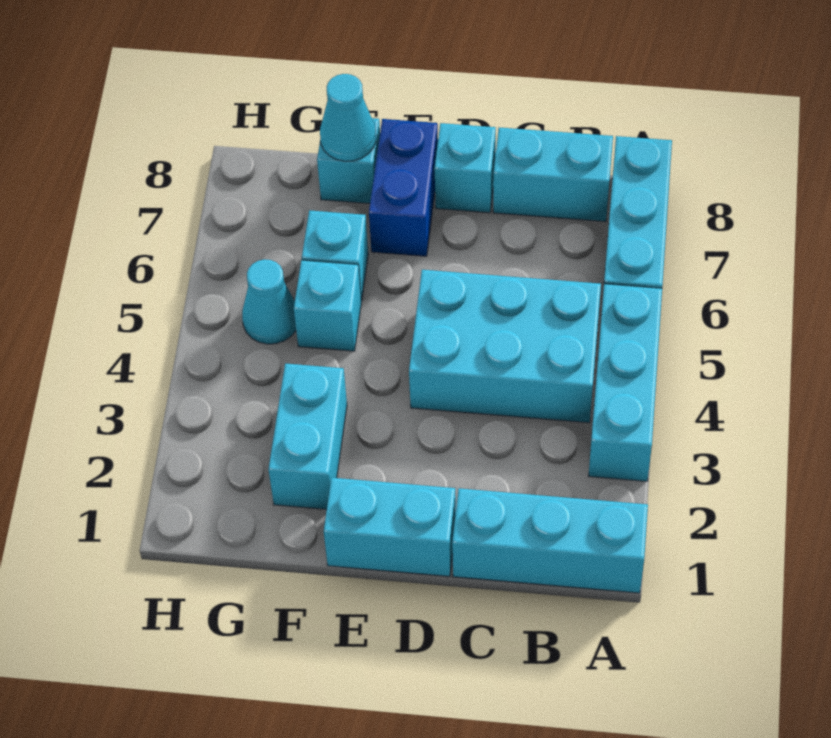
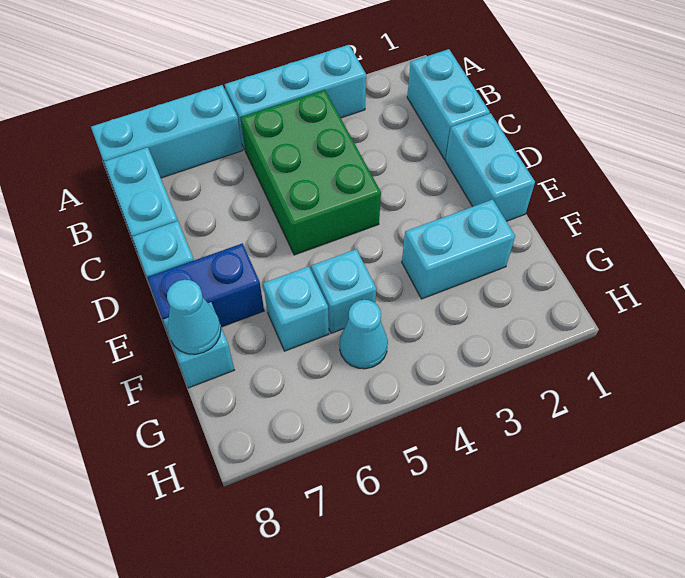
cyan 1x3 brick [452,488,648,593] -> cyan 1x2 brick [407,49,490,159]
cyan 2x3 brick [409,270,601,423] -> green 2x3 brick [240,90,381,255]

